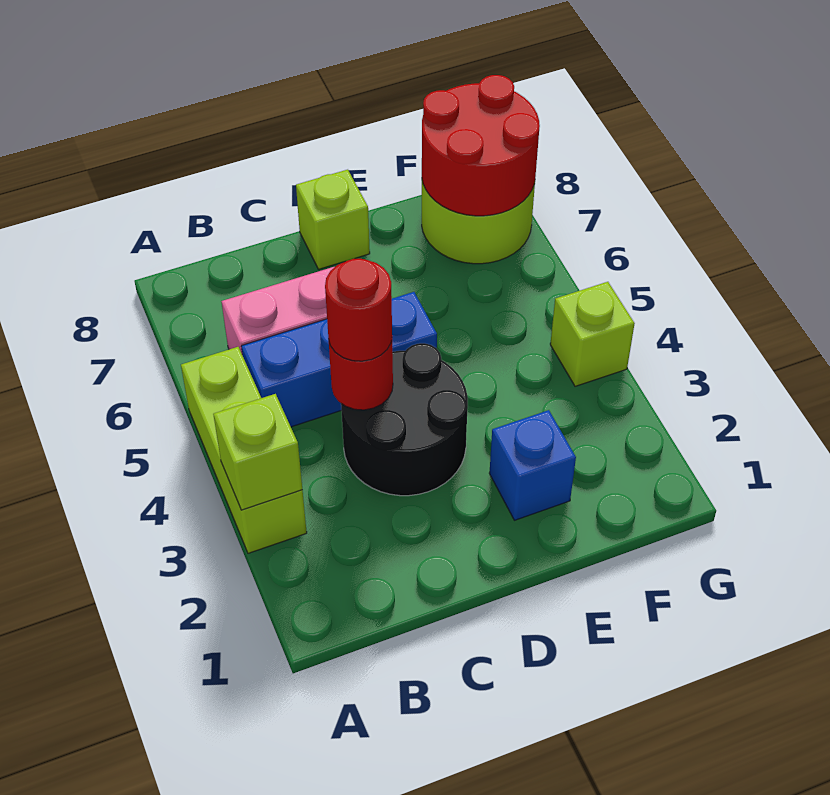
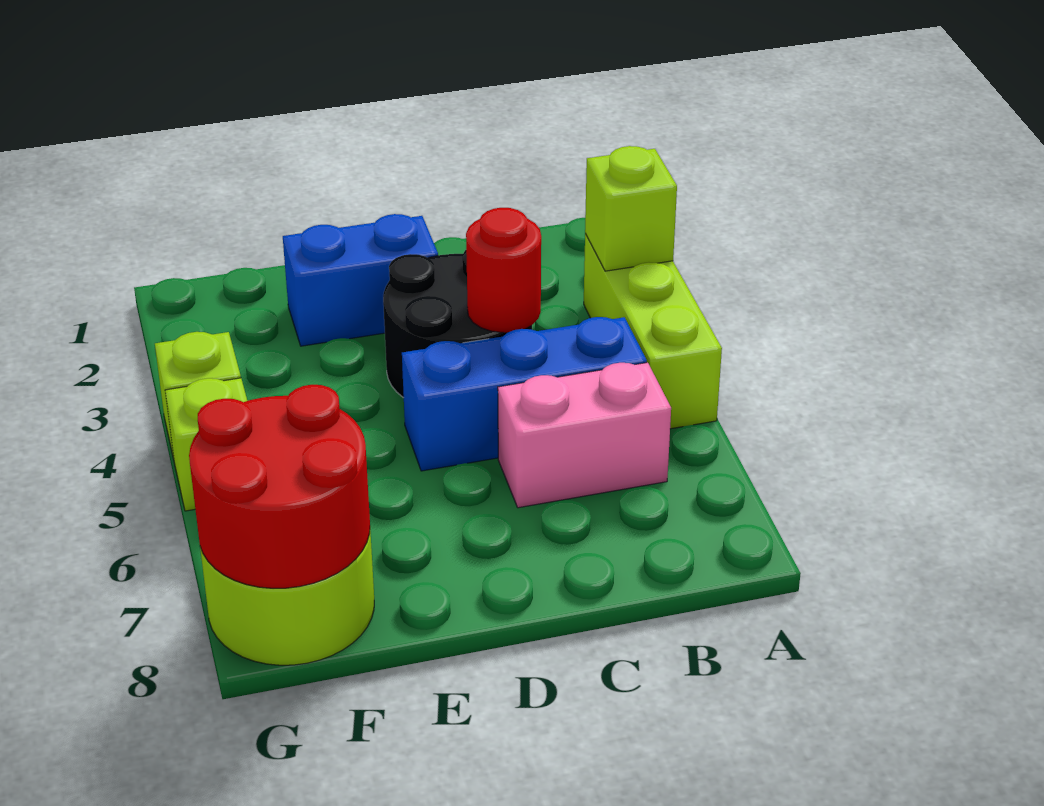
red 1x1 round brick [325,259,392,361] -> none
lime 1x1 brick [296,170,370,269] -> lime 1x1 brick moved to [165,378,247,511]
blue 1x1 brick [489,410,576,520] -> blue 1x2 brick [283,214,438,346]

